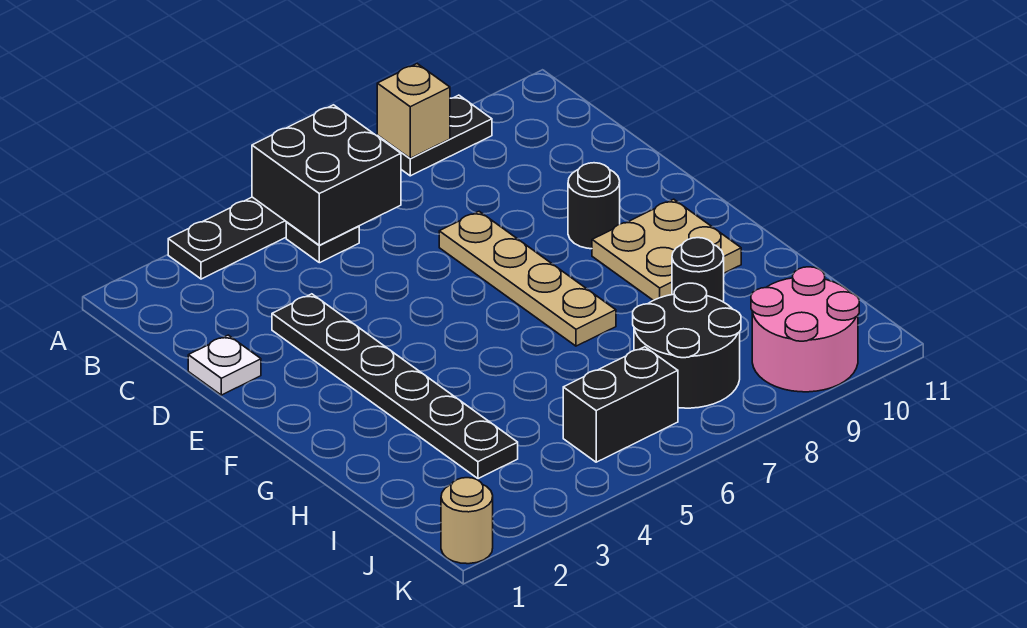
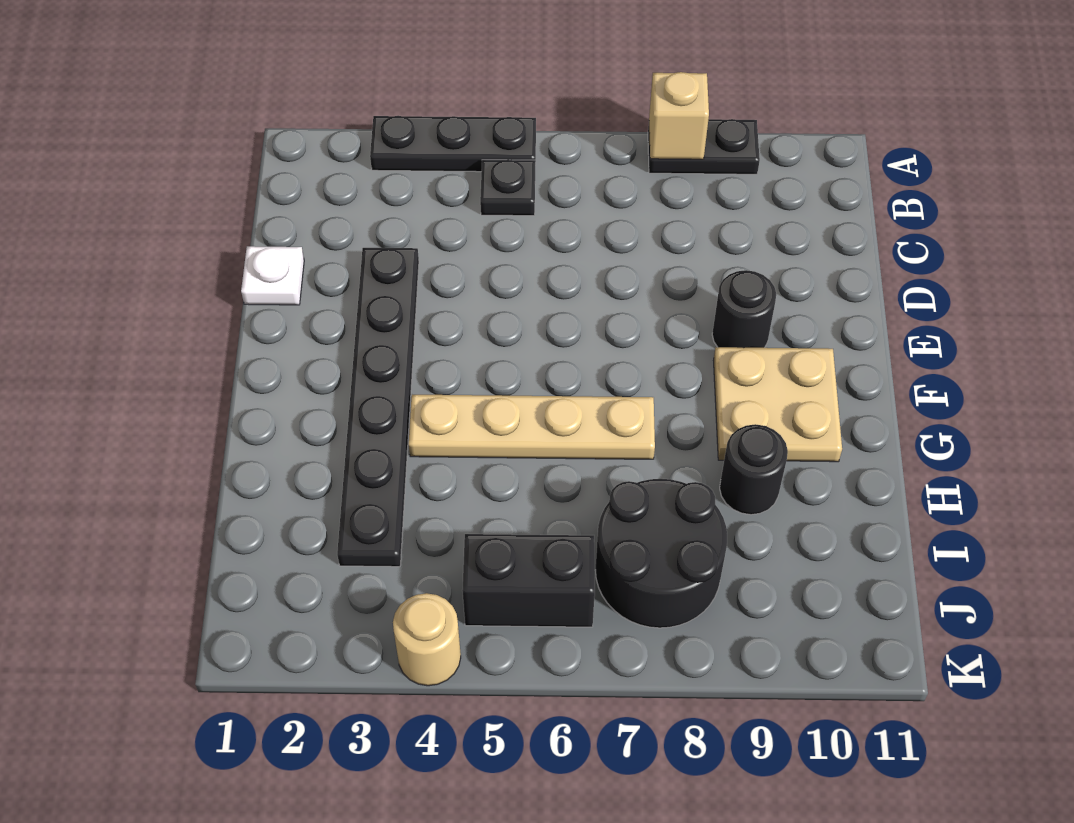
black 2x2 brick [252,105,401,245] -> none
tan 1x4 plate [439,211,616,346] -> tan 1x4 plate turned to [409,395,655,459]
pink 2x2 round brick [751,267,859,392] -> none
tan 1x1 round brick [441,478,493,564] -> tan 1x1 round brick moved to [393,593,461,686]

